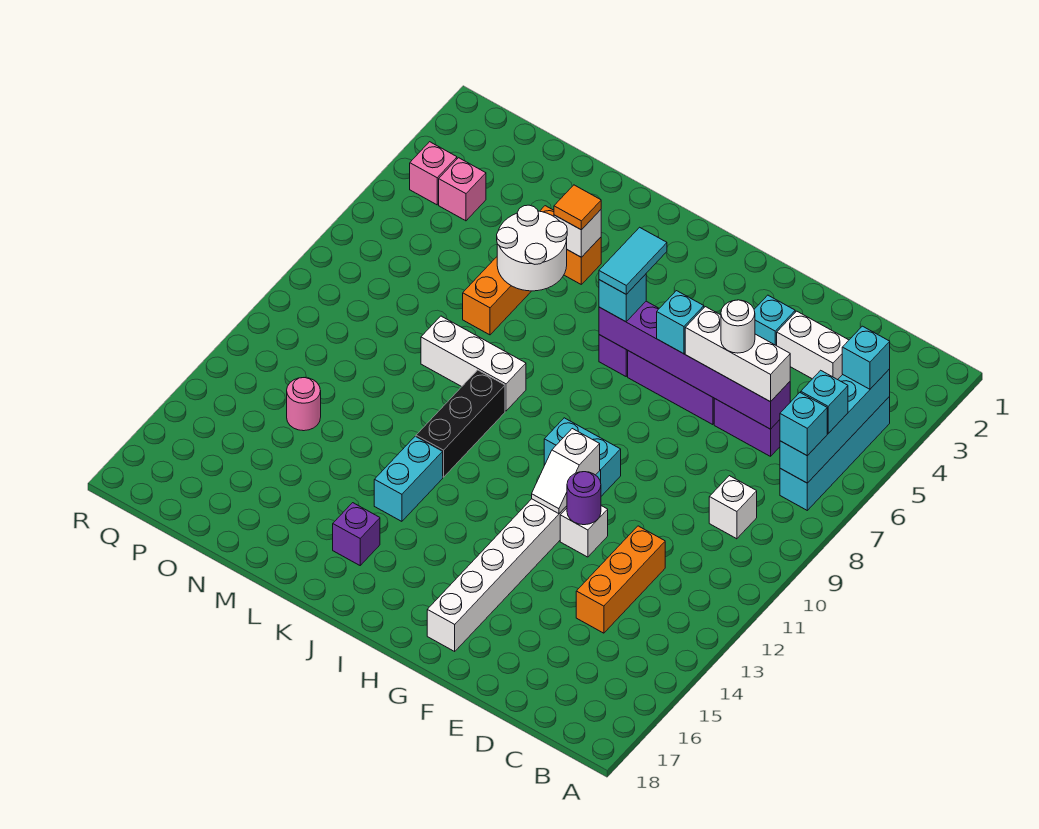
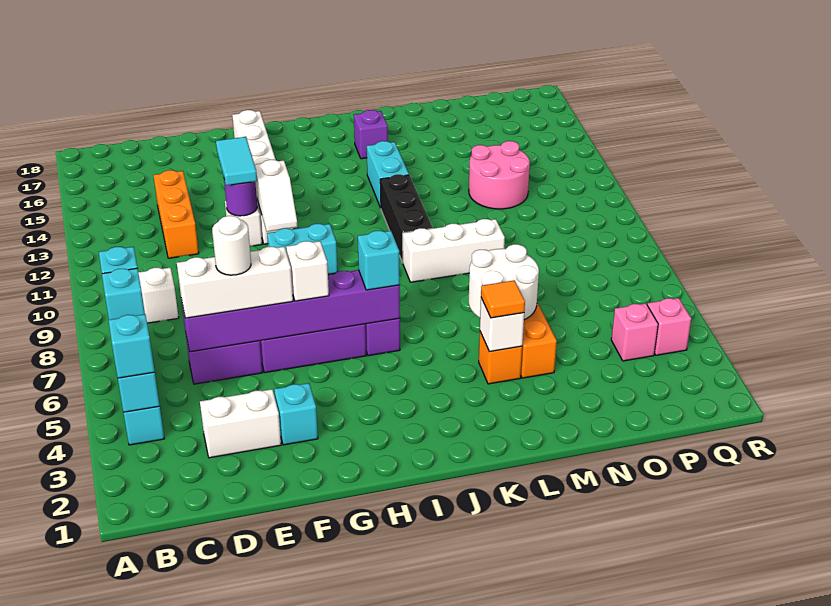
cyan 1x1 brick [657,291,704,354] -> white 1x1 brick [286,241,329,301]
white 1x2 slope [532,429,600,514] -> white 1x2 slope turned to [255,160,298,232]
cyan 1x2 tile [599,227,667,294] -> cyan 1x2 tile moved to [216,137,257,186]
pink 1x1 round brick [287,378,321,431] -> pink 2x2 round brick [469,141,530,209]

